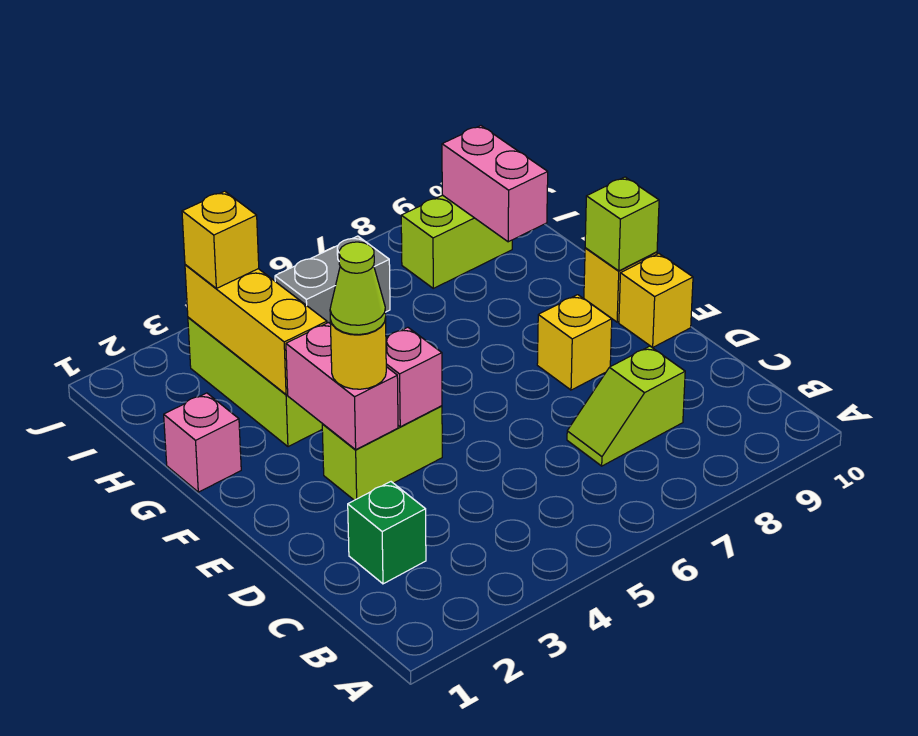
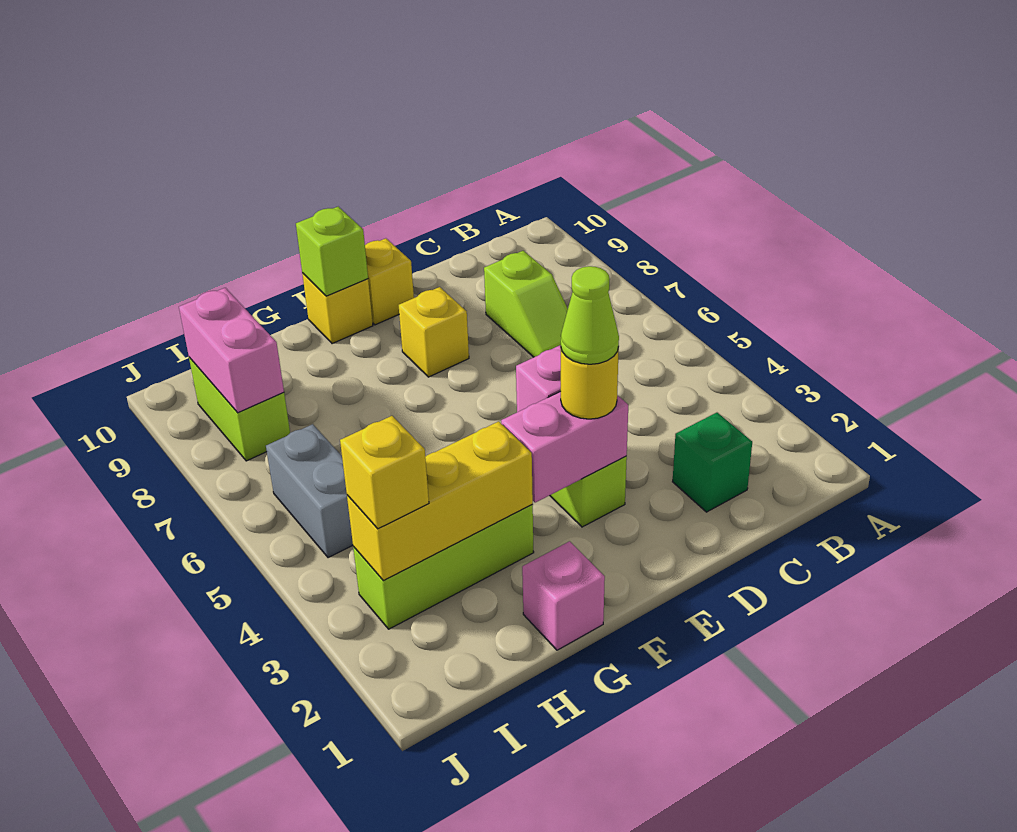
pink 1x2 brick [442,126,548,242] -> pink 1x2 brick turned to [179,288,284,413]

